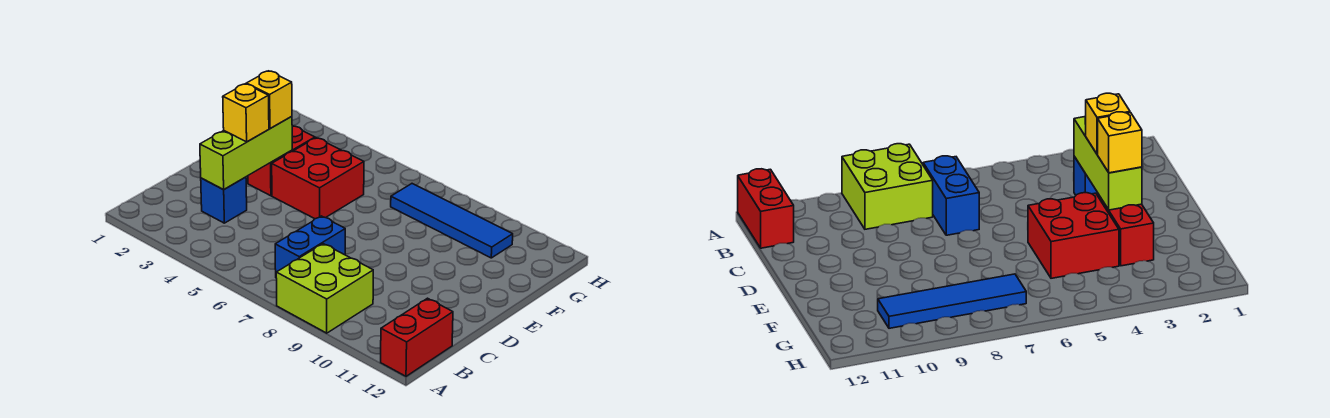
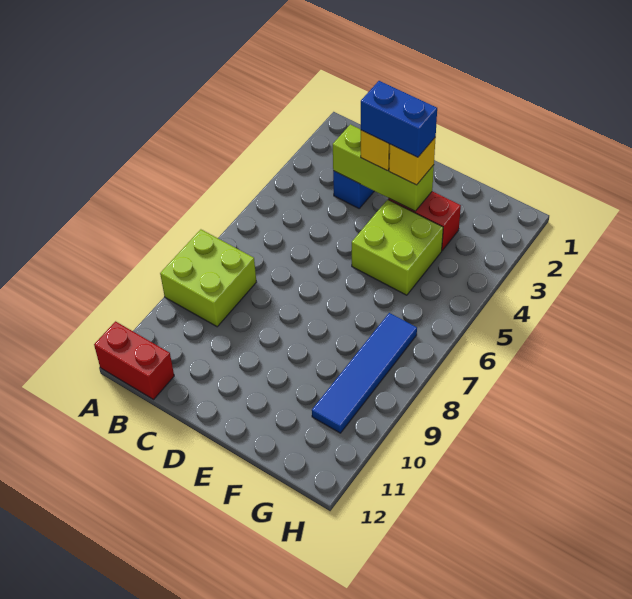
blue 1x2 brick [275,216,345,272] -> blue 1x2 brick moved to [360,81,437,157]
red 2x2 brick [272,138,364,219] -> lime 2x2 brick [352,199,443,295]

